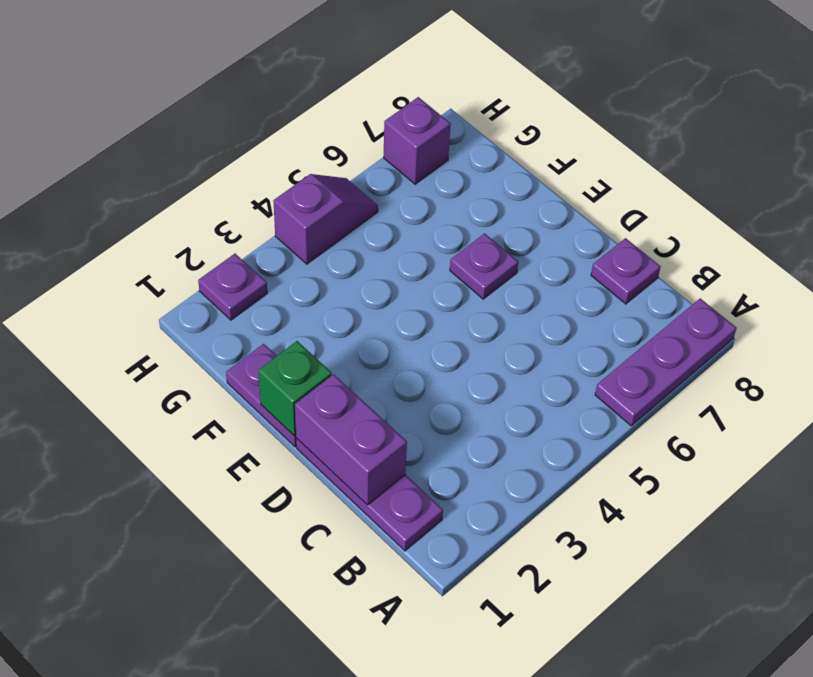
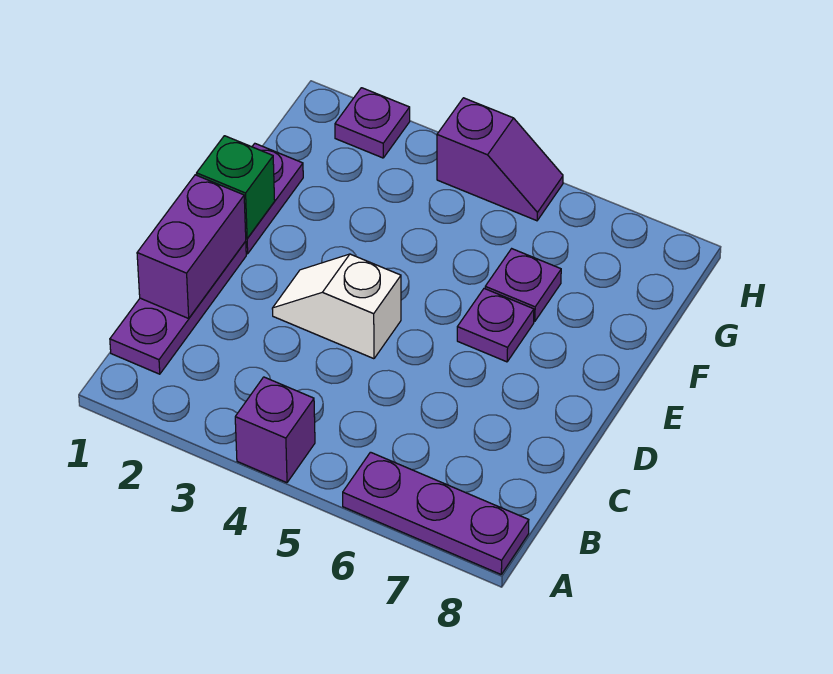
purple 1x1 plate [591,238,660,304] -> purple 1x1 plate moved to [485,249,561,321]
none -> white 1x2 slope [272,254,401,359]
purple 1x1 brick [384,97,451,184] -> purple 1x1 brick moved to [235,377,315,483]

